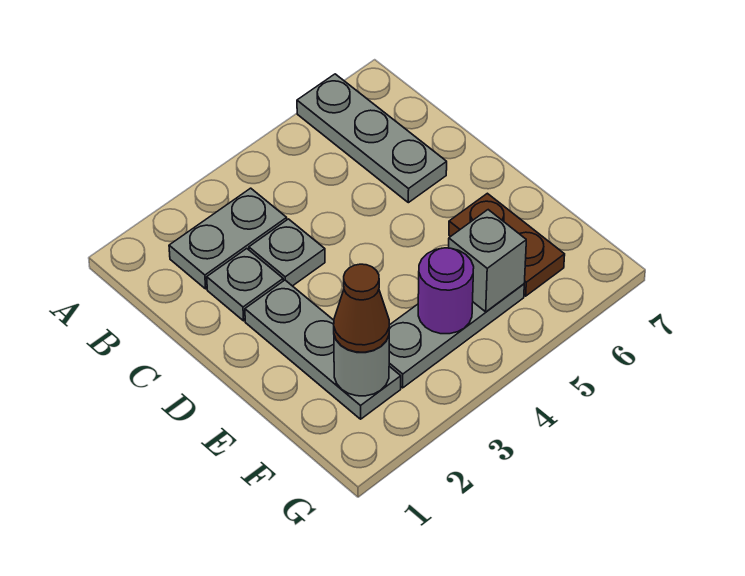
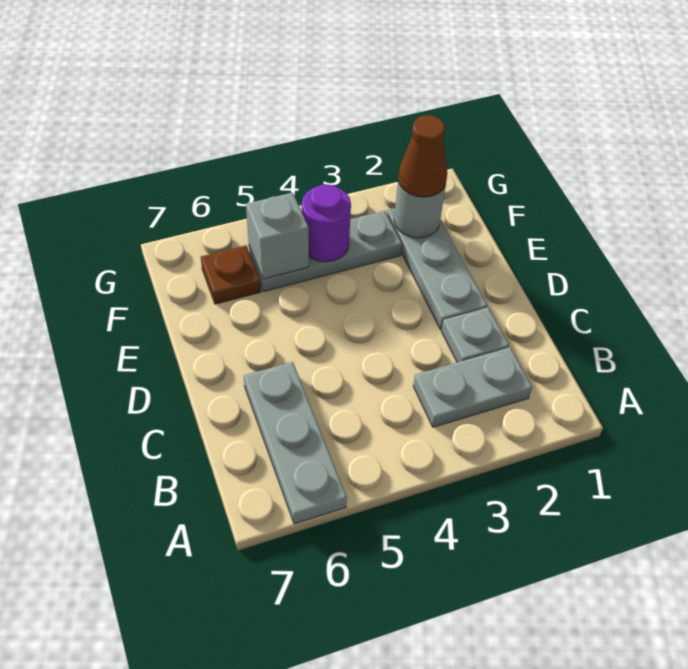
grey 1x1 plate [249,219,325,286] -> none
brown 1x2 plate [449,193,565,296] -> brown 1x1 plate [201,245,261,304]

